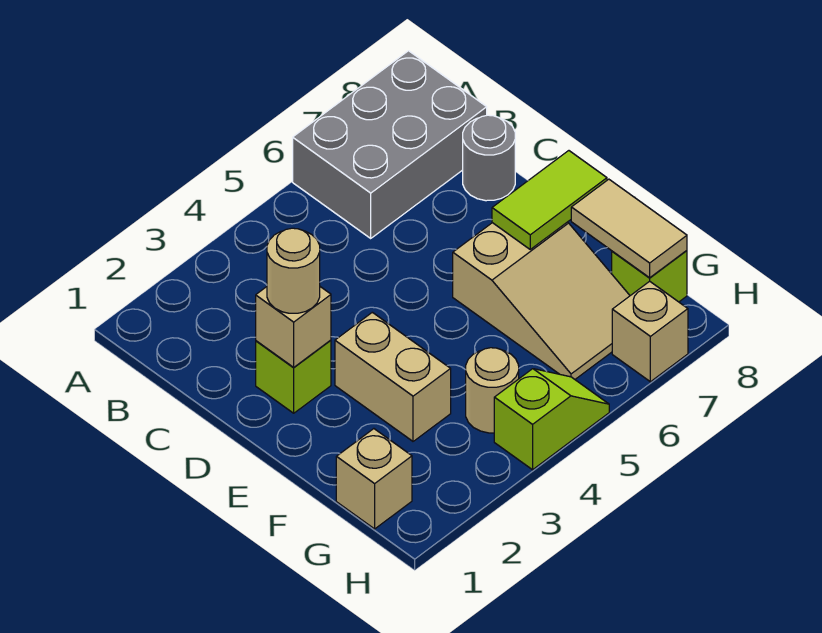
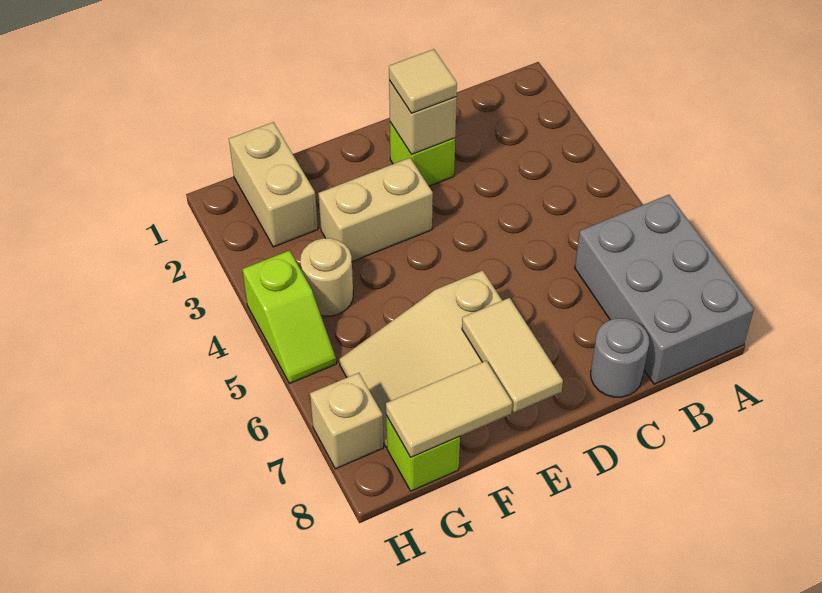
tan 1x1 round brick [267,228,320,313] -> tan 1x1 tile [389,49,457,113]
lime 1x2 tile [492,151,607,249] -> tan 1x2 tile [462,298,563,413]
tan 1x1 brick [336,429,412,529] -> tan 1x2 brick [229,122,318,247]

